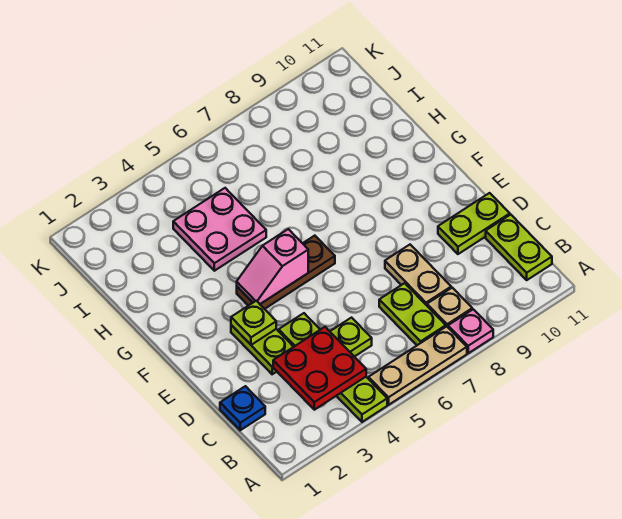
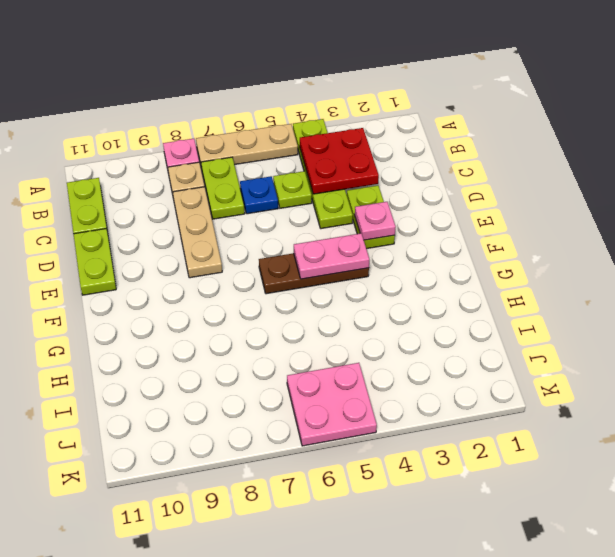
blue 1x1 plate [220,386,265,430] -> blue 1x1 plate moved to [240,176,278,214]
tan 1x2 plate [385,245,451,305] -> tan 1x3 plate [173,187,222,278]
lime 1x2 plate [438,193,510,254] -> lime 1x2 plate turned to [73,229,116,295]
lime 1x1 plate [231,301,276,345] -> pink 1x1 plate [355,202,396,240]
pink 1x2 slope [237,229,308,304] -> pink 1x2 plate [294,233,369,279]
pink 2x2 plate [173,188,266,271] -> pink 2x2 plate moved to [287,363,377,446]

